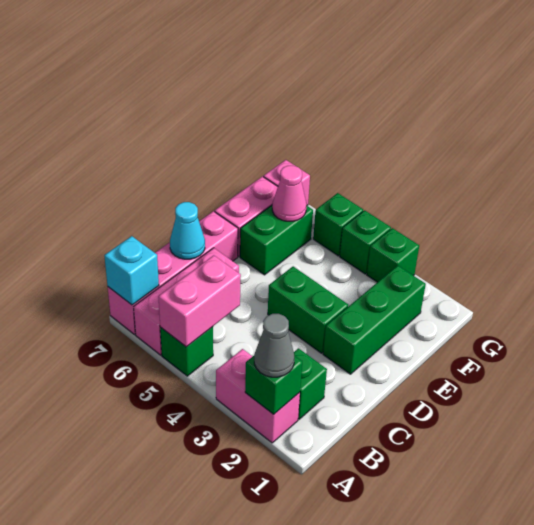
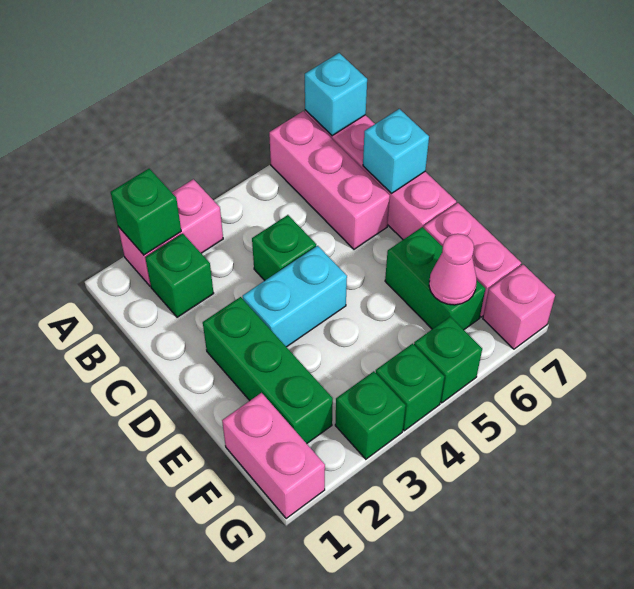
grey 1x1 cone [254,314,294,377] -> none
green 1x1 brick [160,327,213,376] -> green 1x1 brick moved to [252,215,316,281]
pink 1x2 brick [158,255,241,347] -> pink 1x2 brick moved to [222,393,325,519]
cyan 1x1 cone [170,202,205,259] -> cyan 1x1 brick [363,109,429,193]
green 1x2 brick [268,267,348,353] -> cyan 1x2 brick [243,246,347,347]

